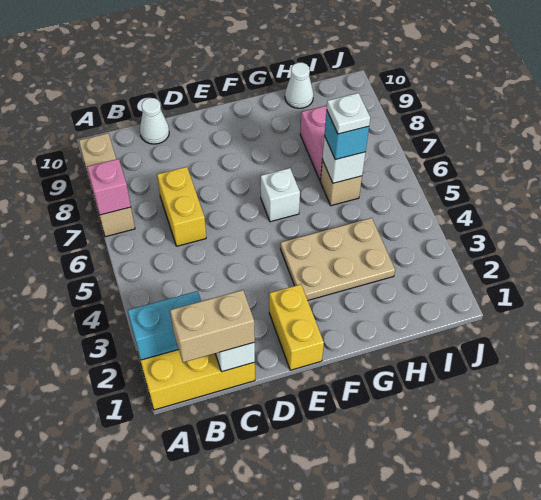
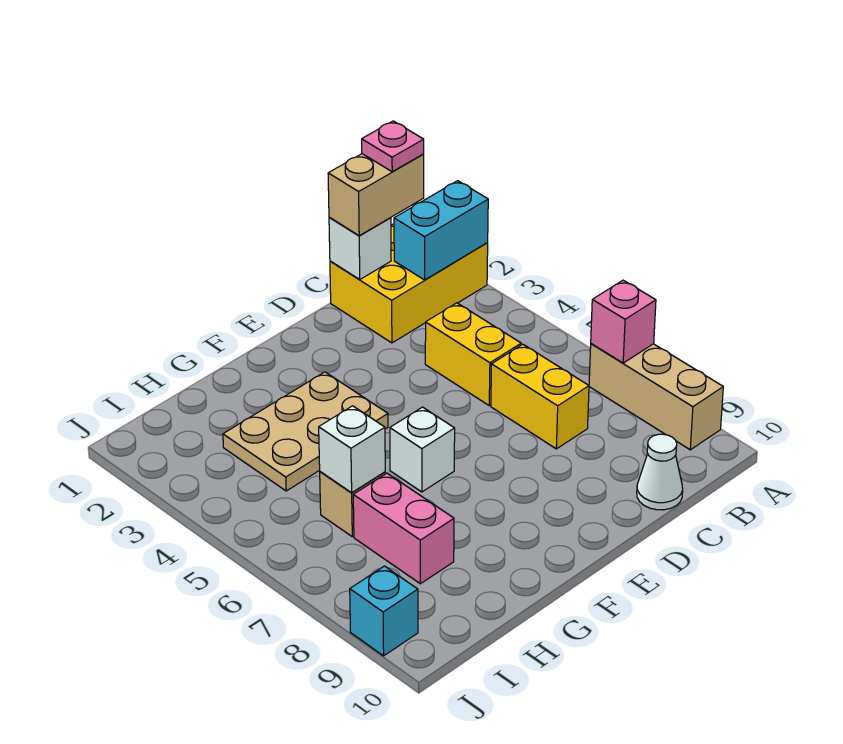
none -> pink 1x1 plate [362,121,424,172]
yellow 1x2 brick [269,284,324,370] -> yellow 1x2 brick moved to [425,303,521,405]
cyan 1x1 brick [324,111,369,160] -> cyan 1x1 brick moved to [350,566,418,656]
white 1x1 plate [327,93,370,134] -> none
white 1x1 cone [285,63,314,108] -> none

